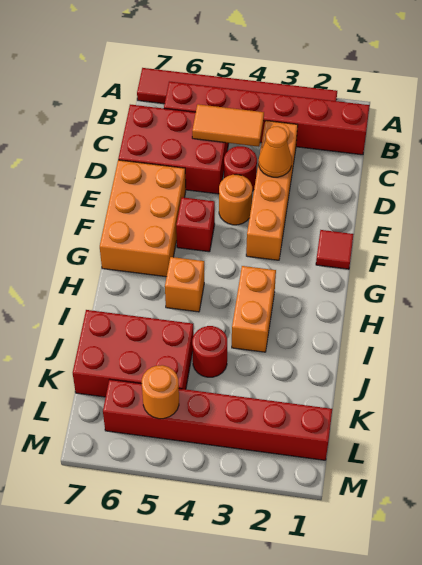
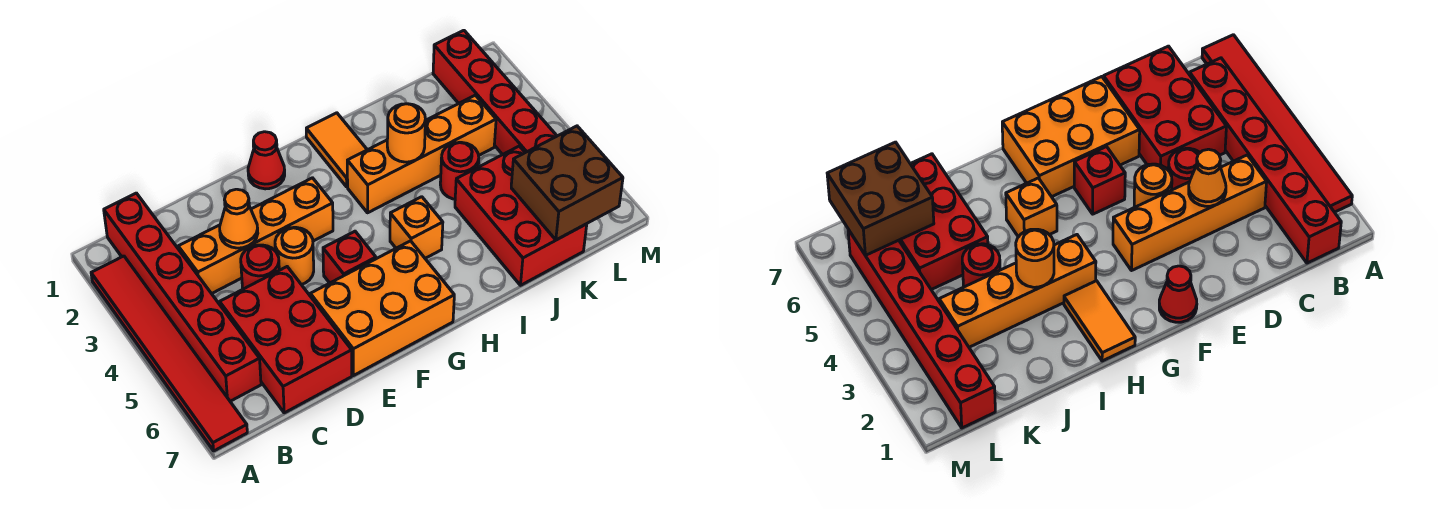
orange 1x2 tile [192,104,264,147] -> orange 1x2 tile moved to [306,113,367,187]
red 1x1 tile [316,230,354,269] -> red 1x1 cone [248,132,285,189]
orange 1x2 brick [232,266,276,352] -> orange 1x4 brick [347,95,496,213]
none -> brown 2x2 brick [511,126,623,240]
orange 1x1 round brick [142,365,179,419] -> orange 1x1 round brick moved to [387,104,425,162]

